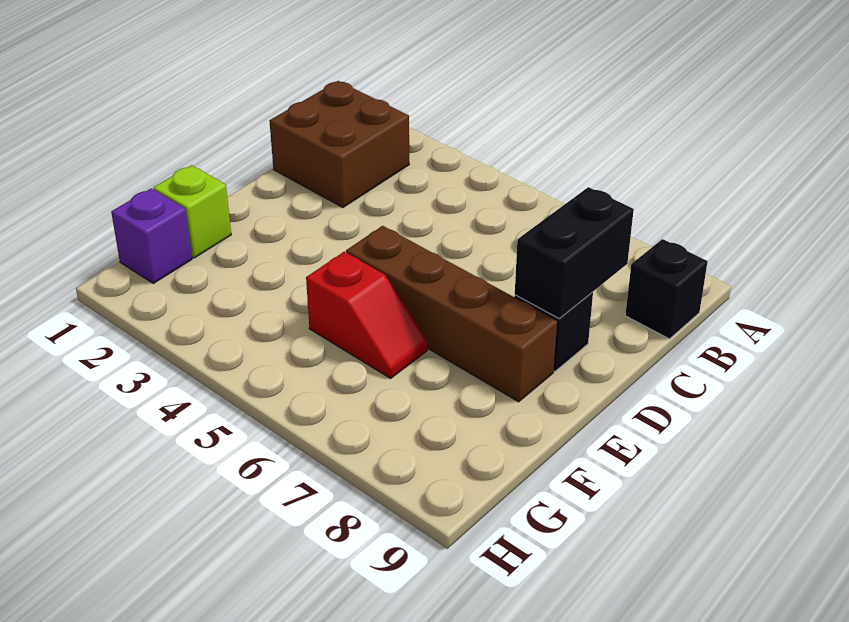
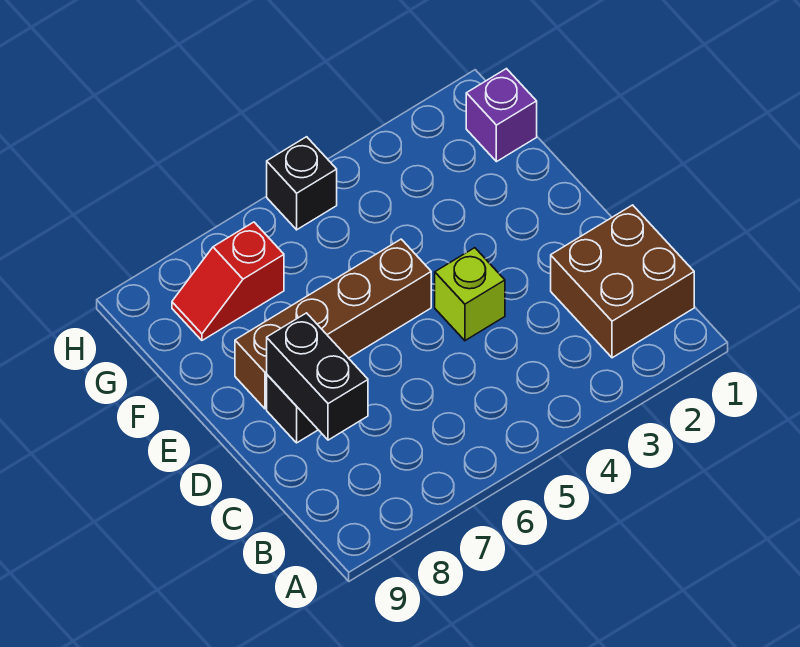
black 1x1 brick [625,239,708,339] -> black 1x1 brick moved to [267,137,337,230]
lime 1x1 brick [153,165,231,258] -> lime 1x1 brick moved to [435,248,505,341]
red 1x2 slope [306,252,427,378] -> red 1x2 slope moved to [172,222,284,340]

